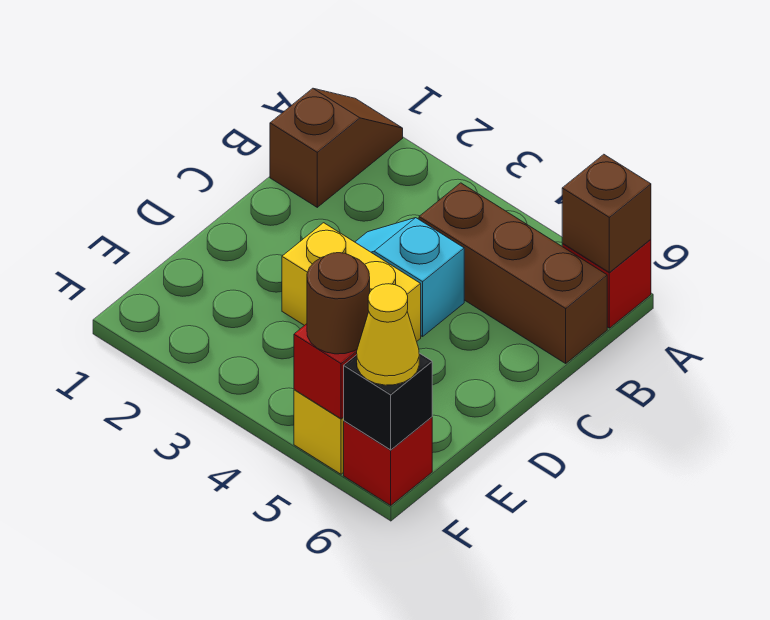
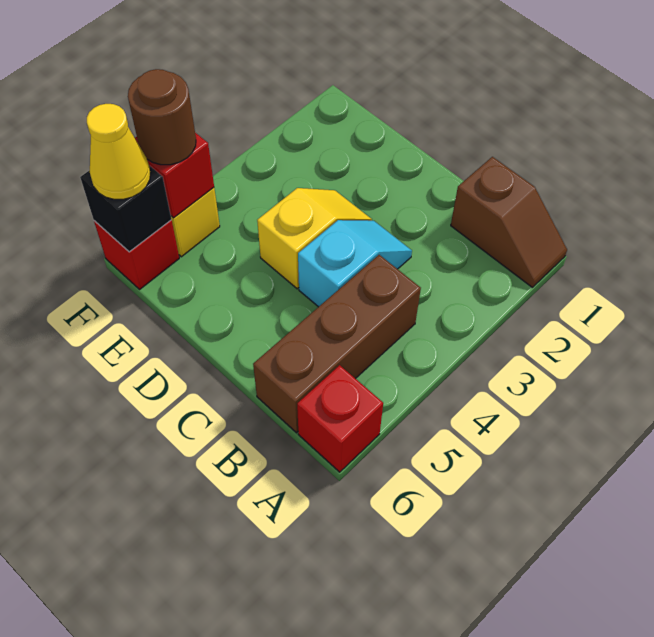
brown 1x1 brick [562,154,651,272] -> none
yellow 1x2 brick [282,223,421,341] -> yellow 1x2 slope [257,188,372,289]

